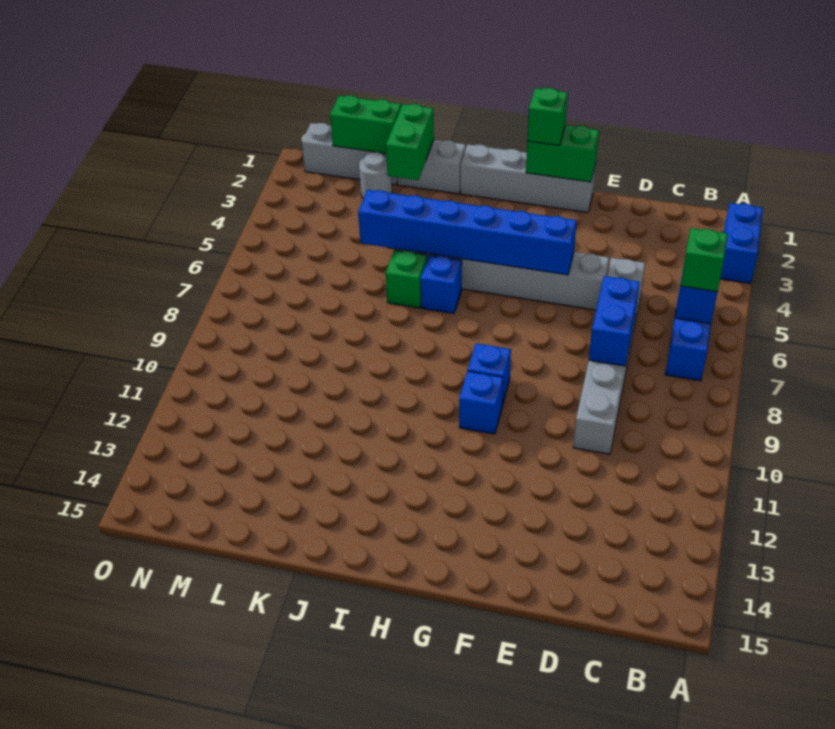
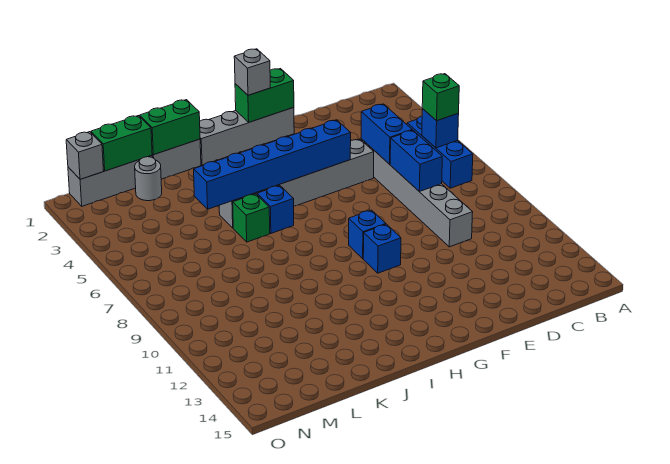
blue 1x2 brick [720,203,763,283] -> blue 1x2 brick moved to [361,104,412,164]
green 1x1 brick [527,88,568,145] -> grey 1x1 brick [234,49,270,95]
green 1x2 brick [386,104,434,180] -> green 1x2 brick turned to [140,100,200,155]
none -> grey 1x1 brick [66,132,104,179]

